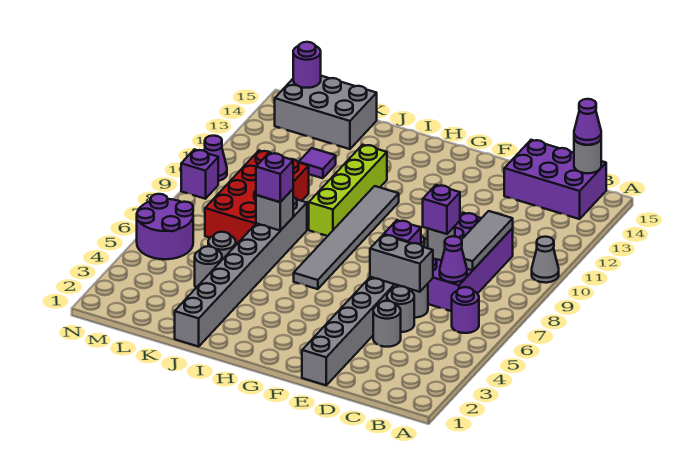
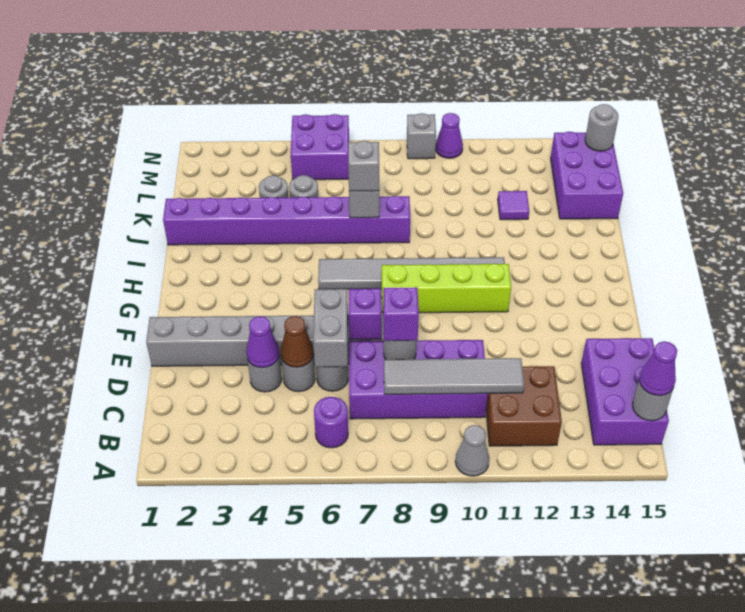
none -> brown 2x2 brick [486,366,562,446]
purple 1x1 cone [440,236,467,282] -> purple 1x1 cone moved to [246,316,279,368]
grey 1x3 tile [462,211,513,270] -> grey 1x4 tile [384,358,524,394]
none -> brown 1x1 cone [281,316,314,367]
lime 1x4 brick [309,145,387,236] -> lime 1x4 brick moved to [382,264,511,313]
grey 1x8 brick [175,197,307,347] -> purple 1x8 brick [163,196,410,245]
purple 1x1 brick [256,153,293,202] -> grey 1x1 brick [348,141,379,191]
red 2x4 brick [205,151,309,245] -> none
grey 2x3 brick [275,76,377,149] -> purple 2x3 brick [551,132,623,219]
purple 2x2 round brick [137,194,193,259] -> purple 2x2 brick [291,114,349,180]
purple 1x1 round brick [293,42,321,88] -> grey 1x1 round brick [585,104,618,151]
purple 1x1 brick [181,150,218,199] -> grey 1x1 brick [407,113,436,159]

